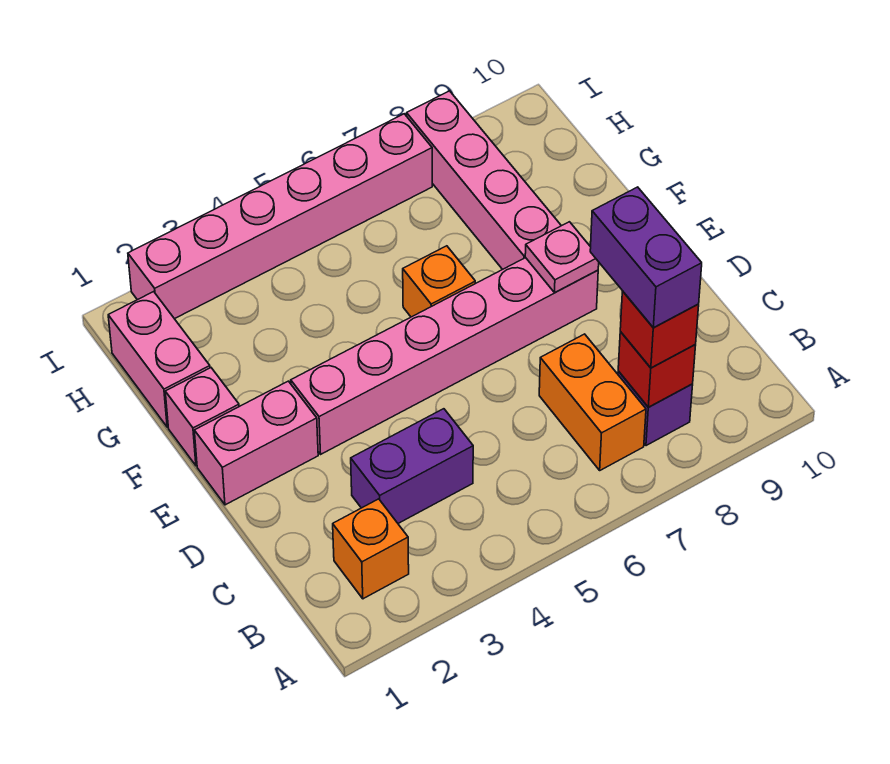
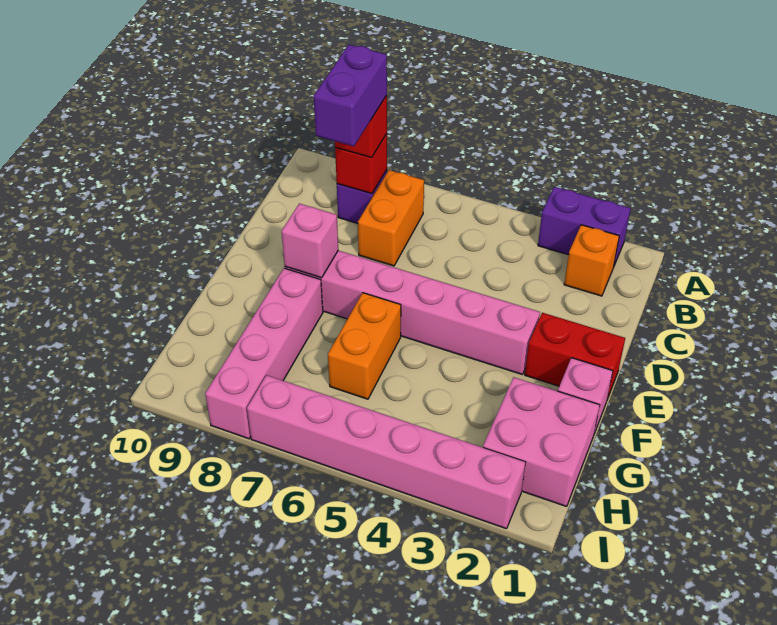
purple 1x2 brick [351,409,473,523] -> purple 1x2 brick moved to [538,187,631,268]
pink 1x2 brick [194,381,318,505] -> red 1x2 brick [525,313,625,399]
pink 1x1 plate [525,222,599,292] -> pink 1x1 brick [282,204,338,278]
orange 1x1 brick [403,246,475,317] -> orange 1x2 brick [328,293,401,399]
pink 1x2 brick [108,292,210,427] -> pink 2x2 brick [483,377,600,506]

